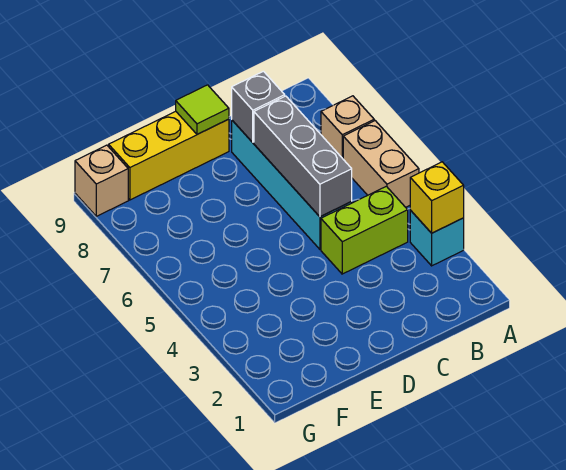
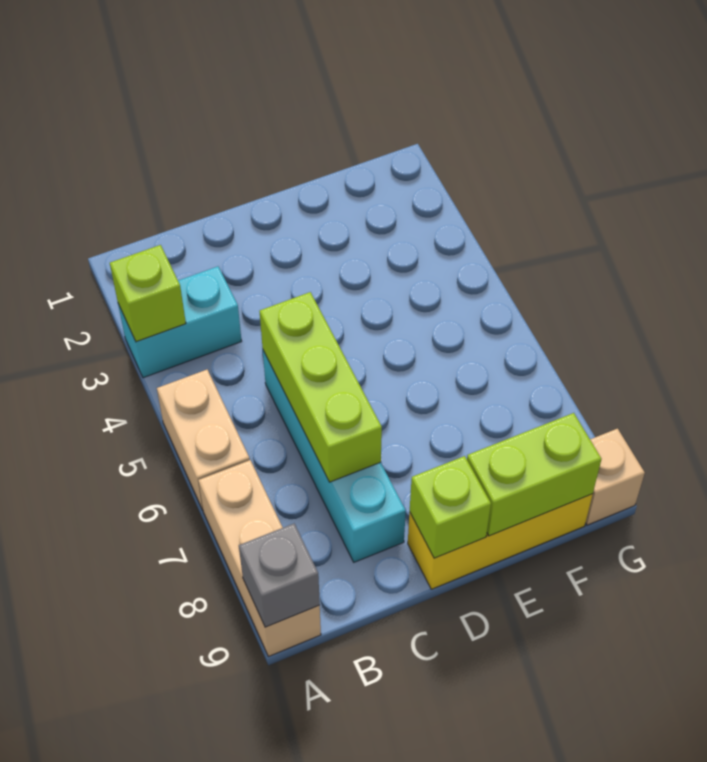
cyan 1x1 brick [410,210,464,266] -> cyan 1x2 brick [118,266,242,378]
yellow 1x1 brick [410,162,464,233] -> lime 1x1 brick [110,245,186,342]
tan 1x1 brick [321,96,374,159] -> tan 1x3 brick [198,460,321,657]
lime 1x2 brick [321,186,408,274] -> lime 1x2 brick moved to [467,413,601,536]
grey 1x3 brick [254,96,352,217] -> lime 1x3 brick [260,292,382,482]
grey 1x1 brick [232,71,285,142] -> grey 1x1 brick moved to [239,524,320,627]
lime 1x1 tile [176,85,229,134] -> lime 1x1 brick [410,456,491,558]

